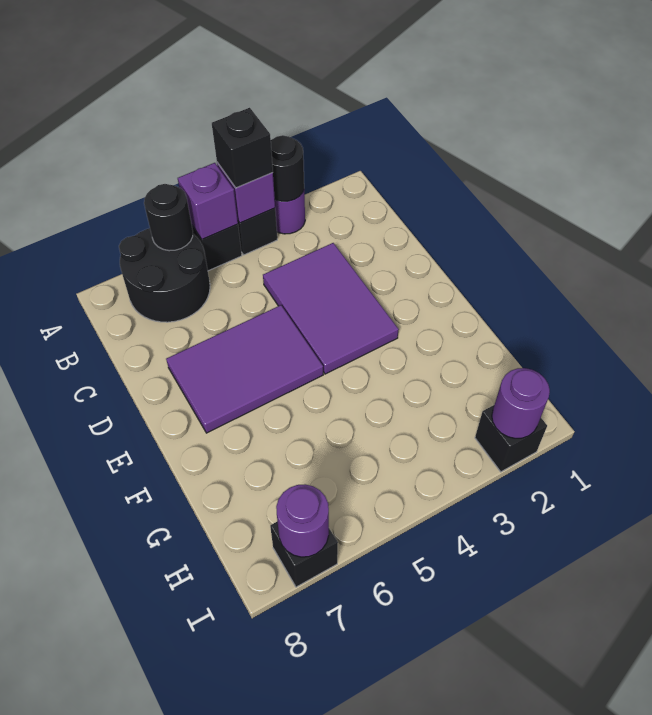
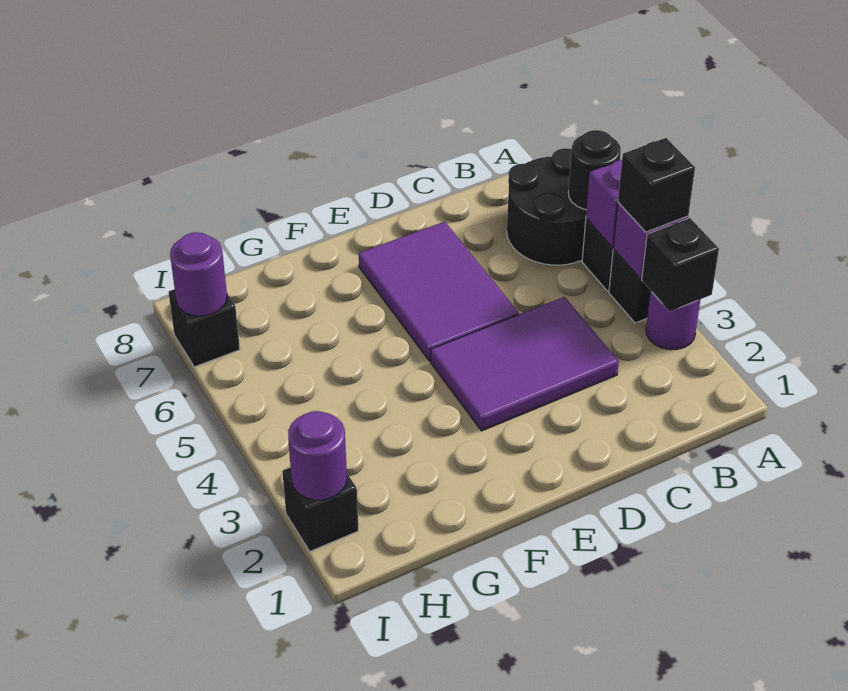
black 1x1 round brick [271,135,304,201] -> black 1x1 brick [642,218,719,311]

